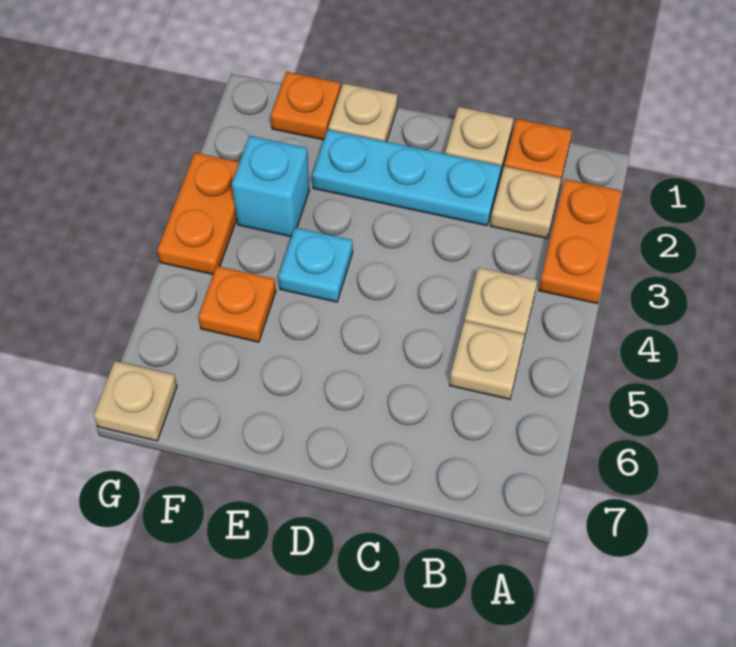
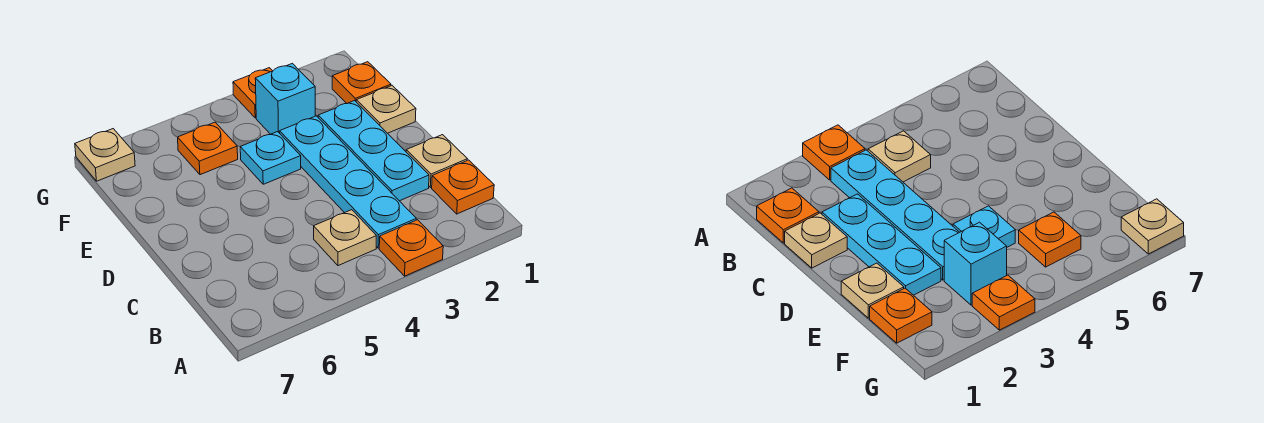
orange 1x2 plate [539,179,622,303] -> orange 1x1 plate [379,220,443,276]
tan 1x1 plate [490,166,561,238] -> none
none -> cyan 1x4 plate [280,116,416,248]
tan 1x1 plate [450,321,525,399] -> none
orange 1x2 plate [157,153,240,274] -> orange 1x1 plate [233,68,272,118]

